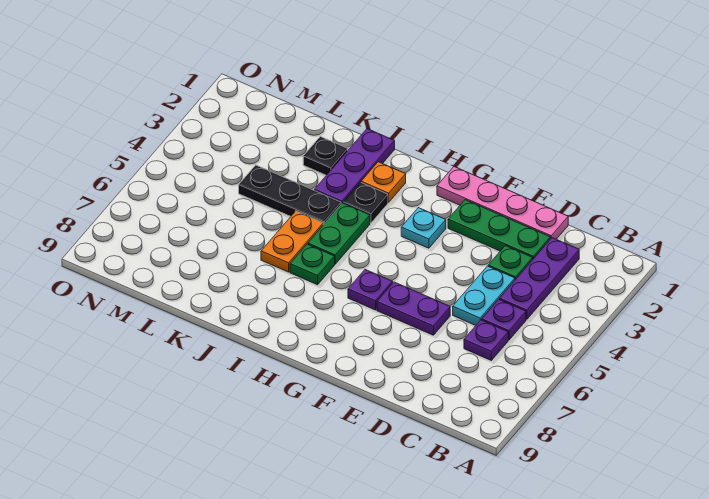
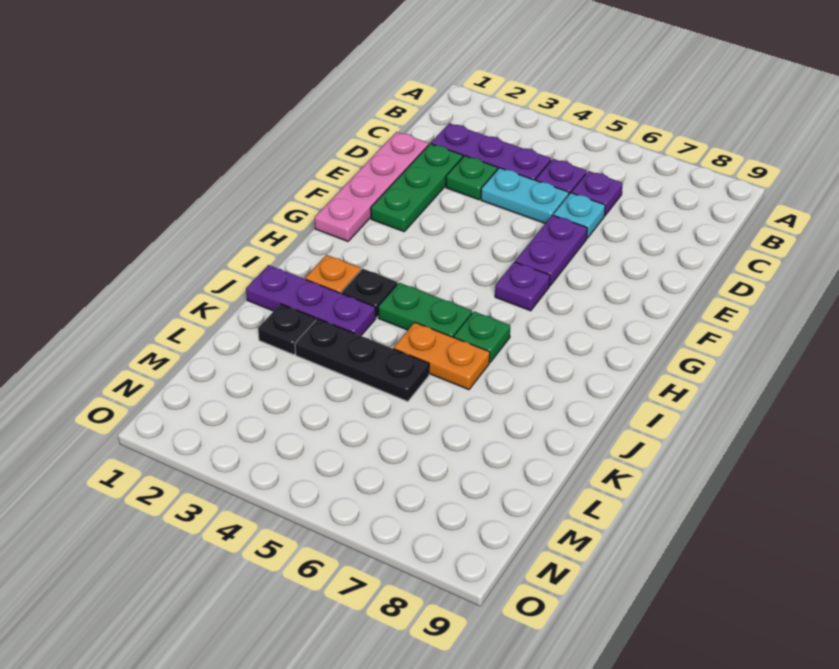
cyan 1x1 plate [401,208,446,248] -> cyan 1x1 plate moved to [553,193,605,238]
black 1x3 plate [239,165,341,225] -> black 1x3 plate turned to [295,319,429,401]

